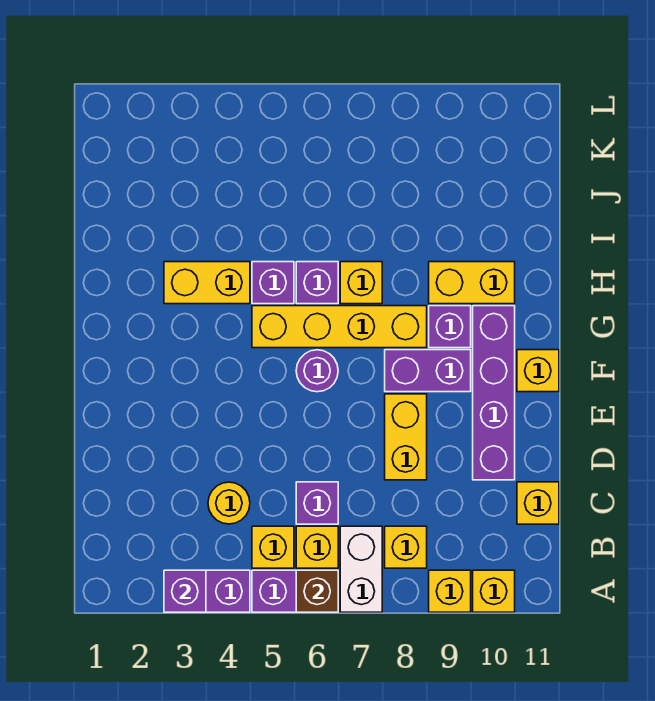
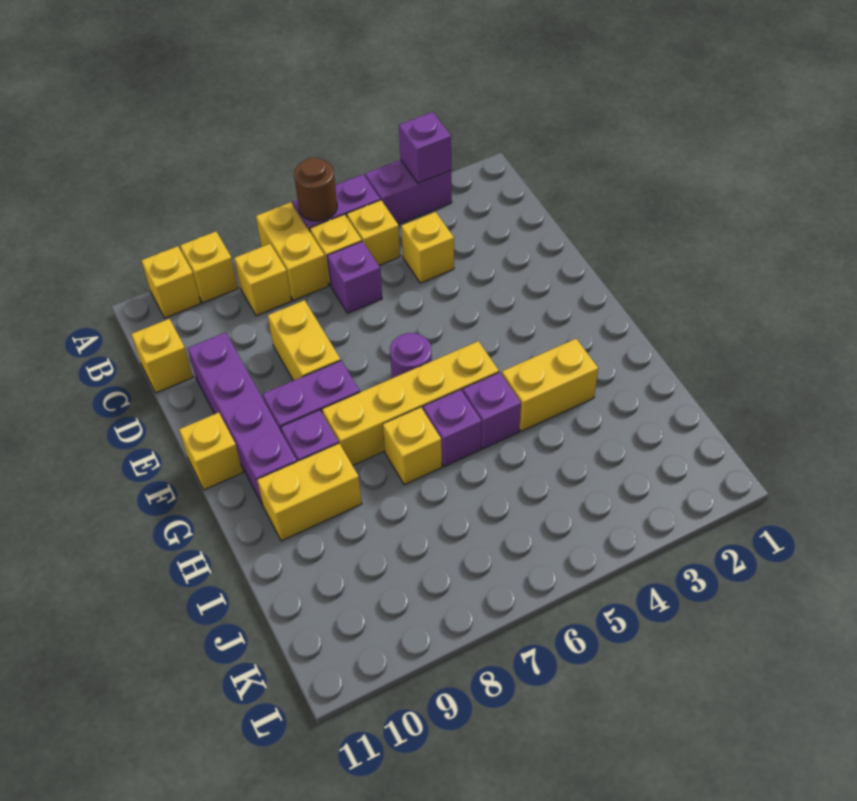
brown 1x1 brick [296,570,338,612] -> brown 1x1 round brick [294,157,337,221]
white 1x2 brick [340,526,382,612] -> yellow 1x2 brick [256,202,328,300]
yellow 1x1 round brick [208,482,250,524] -> yellow 1x1 brick [401,212,454,283]

